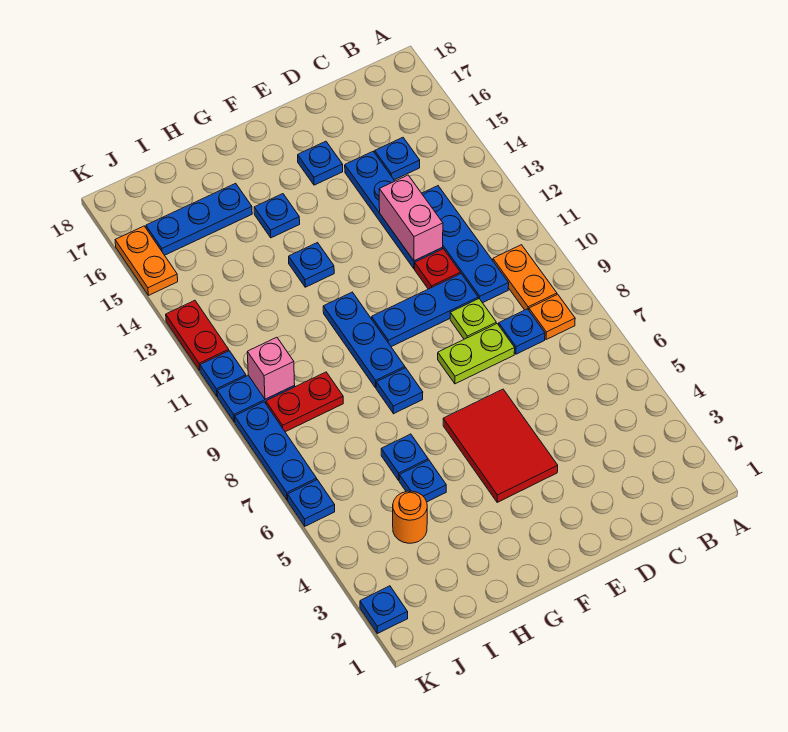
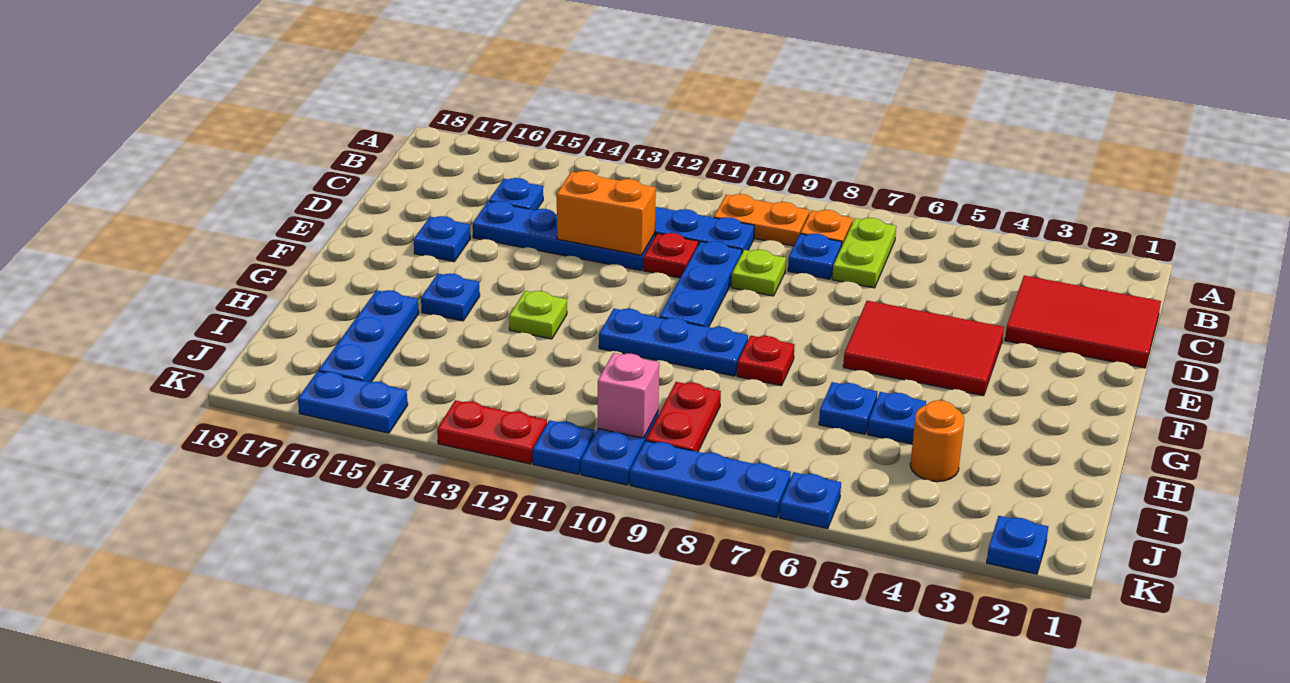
none -> red 2x3 tile [1005,276,1161,368]
lime 1x2 plate [438,324,515,384] -> lime 1x2 plate moved to [832,218,896,288]
pink 1x2 brick [379,175,443,261] -> orange 1x2 brick [557,171,656,255]
blue 1x1 plate [376,368,423,414] -> red 1x1 plate [737,336,795,386]
blue 1x1 plate [289,243,334,287] -> lime 1x1 plate [509,291,567,339]
orange 1x2 plate [115,226,178,295] -> blue 1x2 plate [298,371,408,433]

